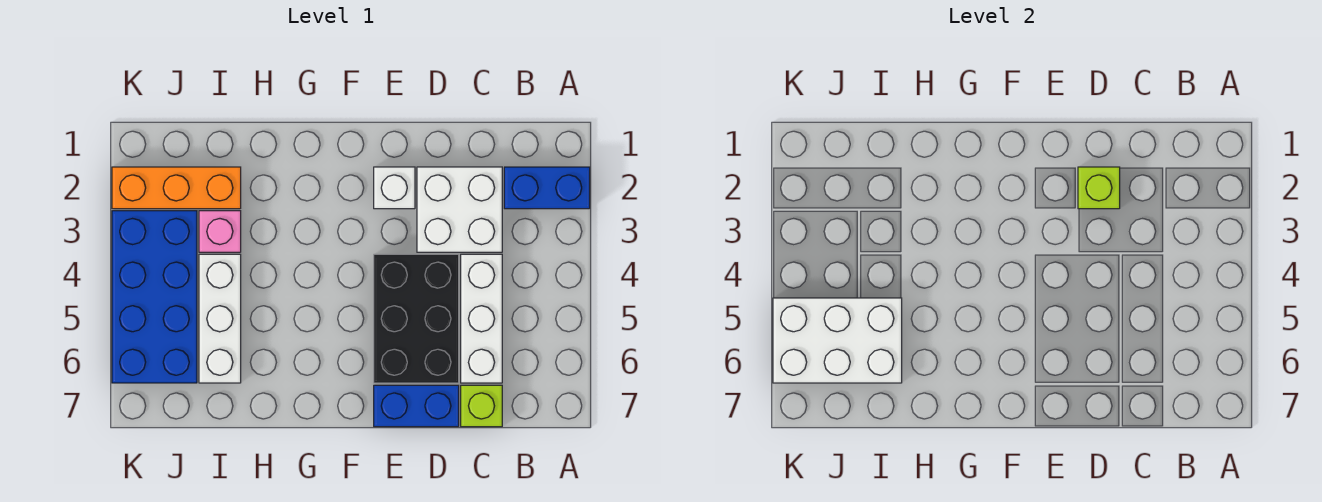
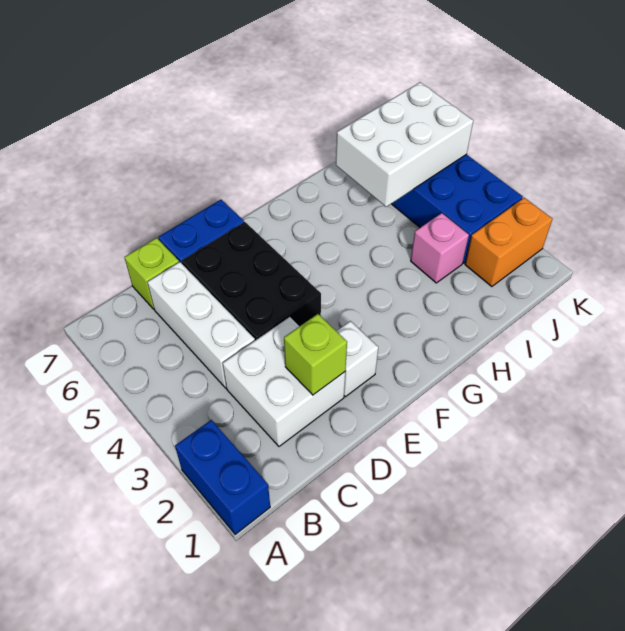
blue 1x2 brick [504,167,590,209] -> blue 1x2 brick turned to [175,420,270,534]
orange 1x3 brick [112,167,241,209] -> orange 1x2 brick [465,198,552,287]
white 1x3 brick [199,254,241,383] -> none

